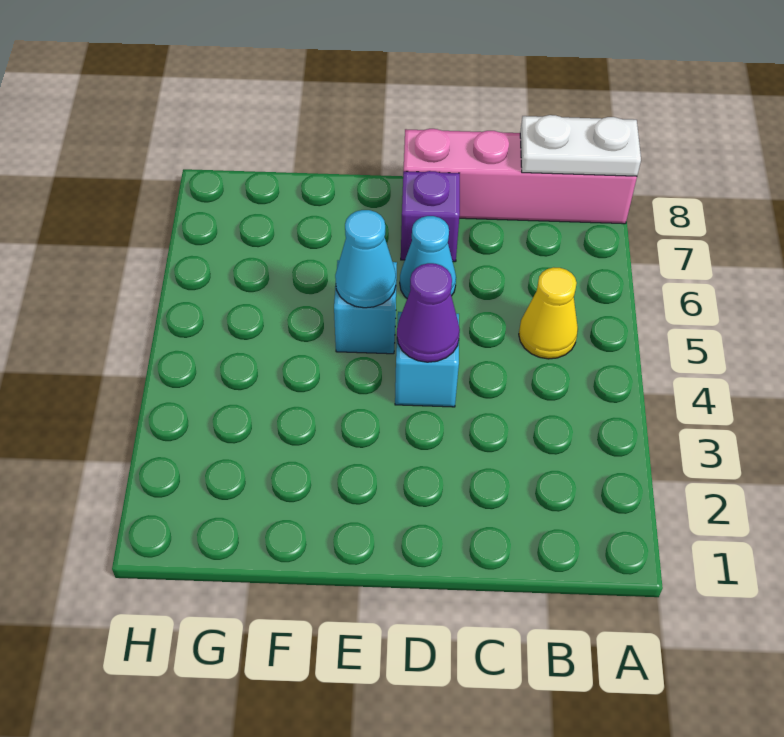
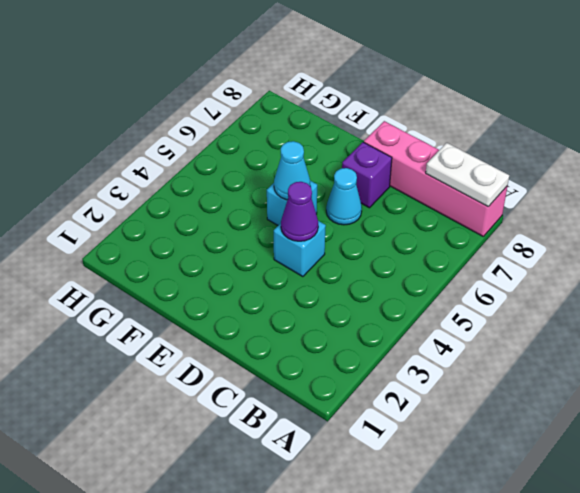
yellow 1x1 cone [519,267,578,359] -> none

